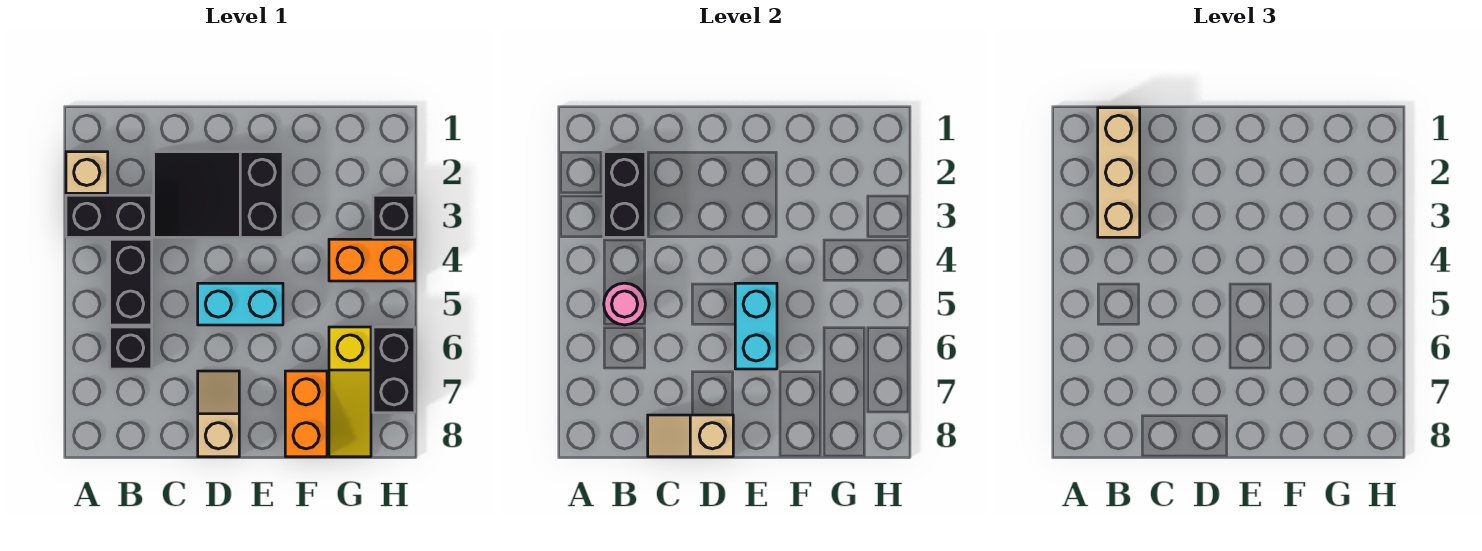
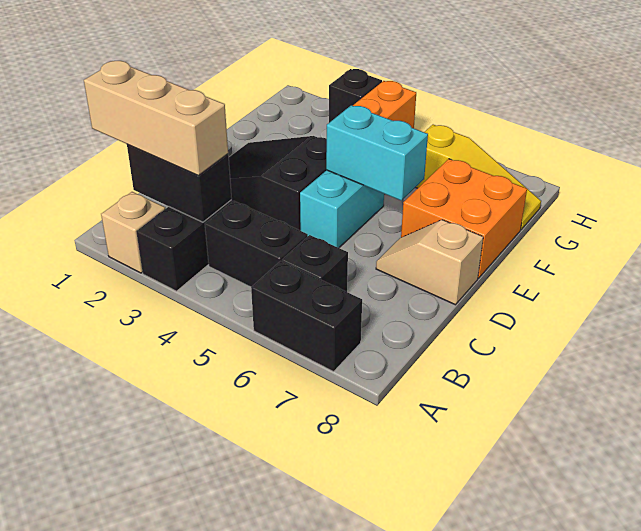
pink 1x1 round brick [604,283,645,325] -> none
black 2x3 slope [154,152,283,237] -> black 2x3 slope turned to [229,136,327,231]
tan 1x2 slope [648,415,733,457] -> none
orange 1x2 brick [285,371,327,457] -> orange 2x2 brick [401,159,527,278]
black 1x2 brick [373,327,415,413] -> black 1x2 brick moved to [251,261,362,372]

